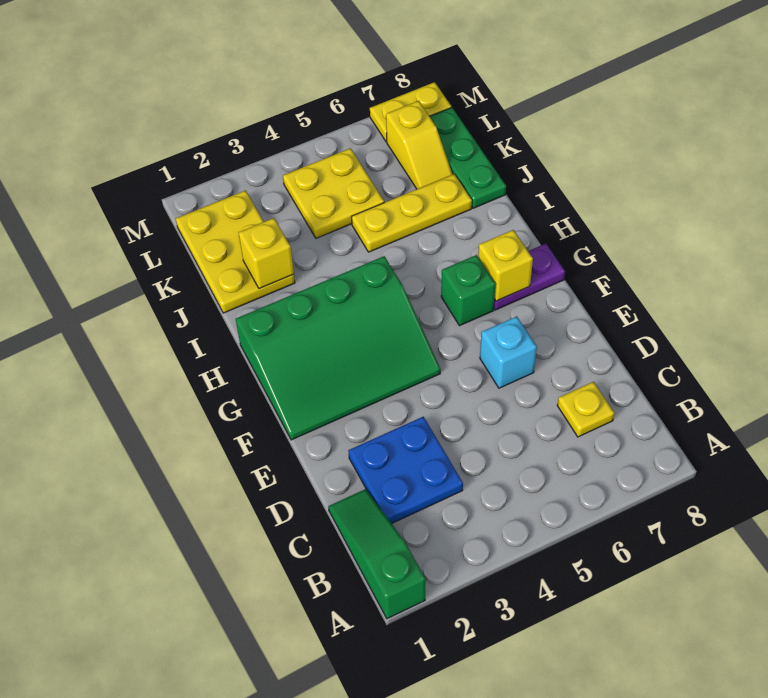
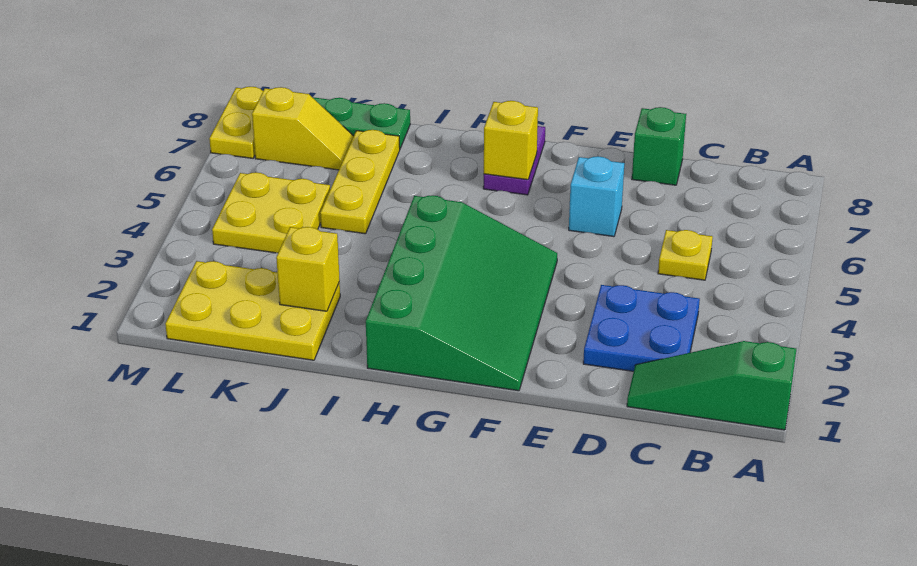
yellow 1x1 plate [557,382,614,437] -> yellow 1x1 plate moved to [658,230,713,280]
green 1x1 brick [441,255,495,326] -> green 1x1 brick moved to [632,107,686,185]

